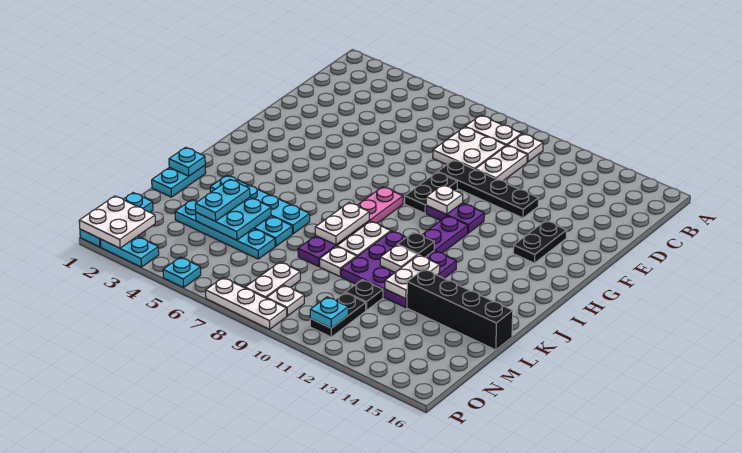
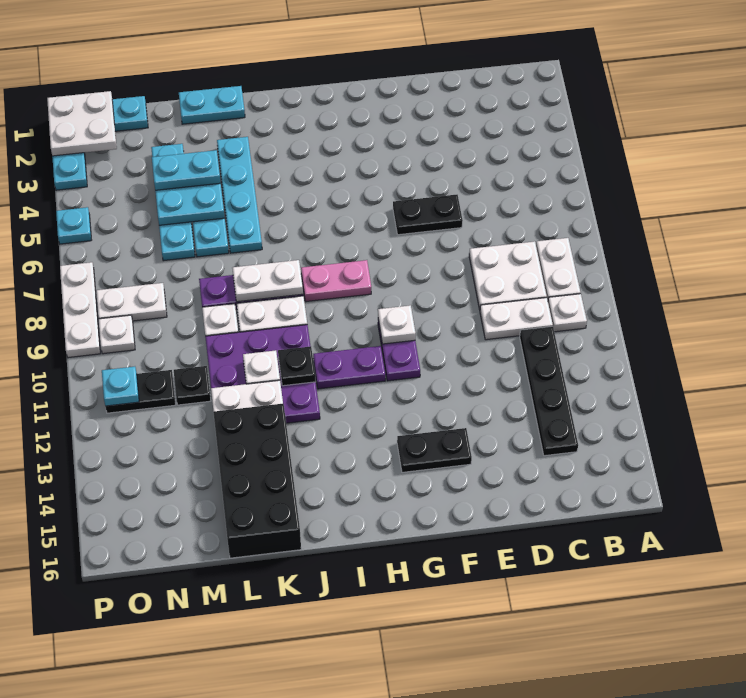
black 1x4 plate [438,160,539,218] -> black 1x4 plate moved to [520,326,578,456]
black 1x2 plate [405,172,457,213] -> black 1x2 plate moved to [393,195,463,235]
cyan 1x1 plate [169,147,205,176] -> none
black 1x4 brick [407,269,513,350] -> black 2x4 brick [213,404,301,558]

